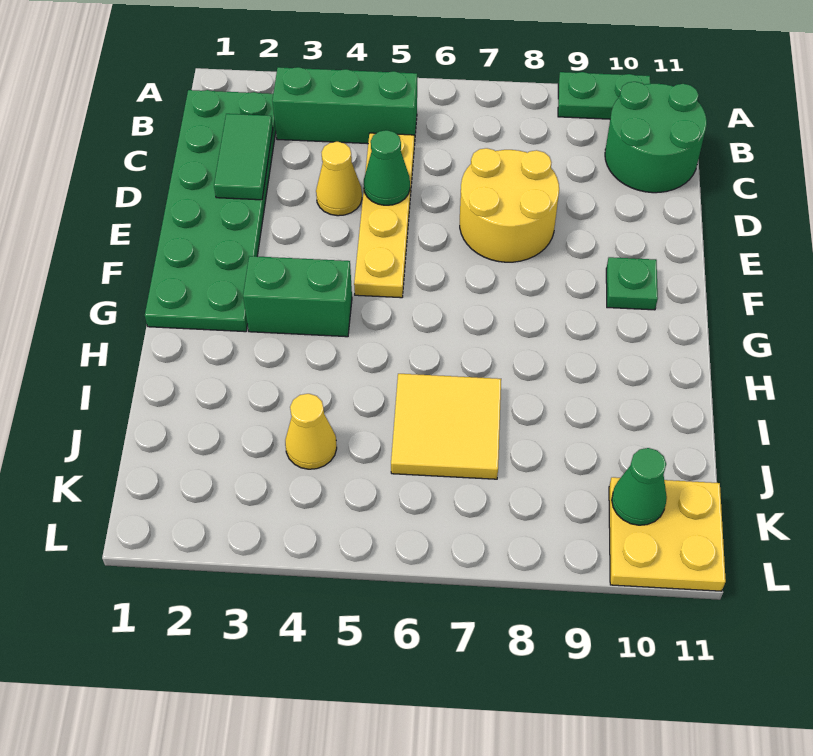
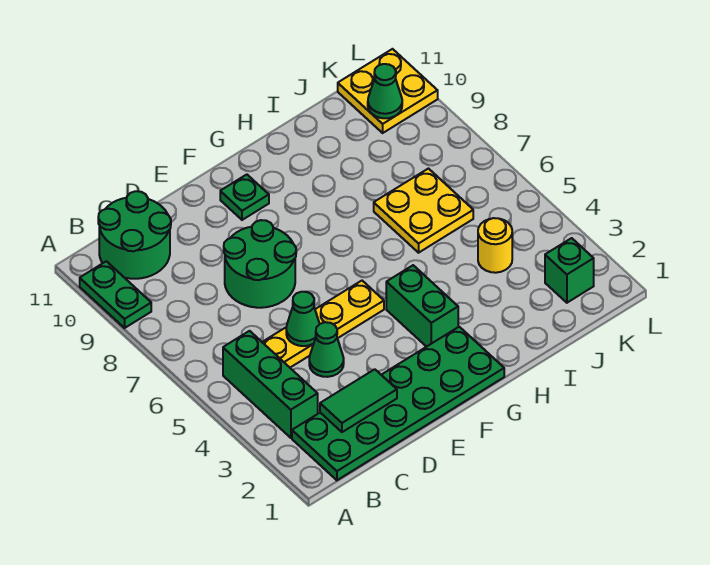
yellow 1x1 cone [316,142,362,216] -> green 1x1 cone [309,322,344,377]
yellow 2x2 round brick [460,148,559,262] -> green 2x2 round brick [224,220,296,308]
yellow 2x2 tile [391,374,501,479] -> yellow 2x2 plate [374,169,473,253]
yellow 1x1 cone [285,394,337,469] -> yellow 1x1 round brick [478,218,512,273]
none -> green 1x1 brick [545,238,594,303]

